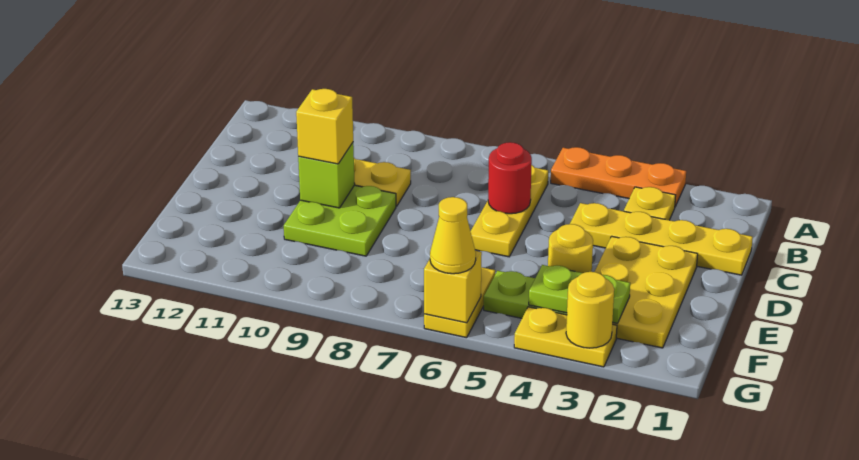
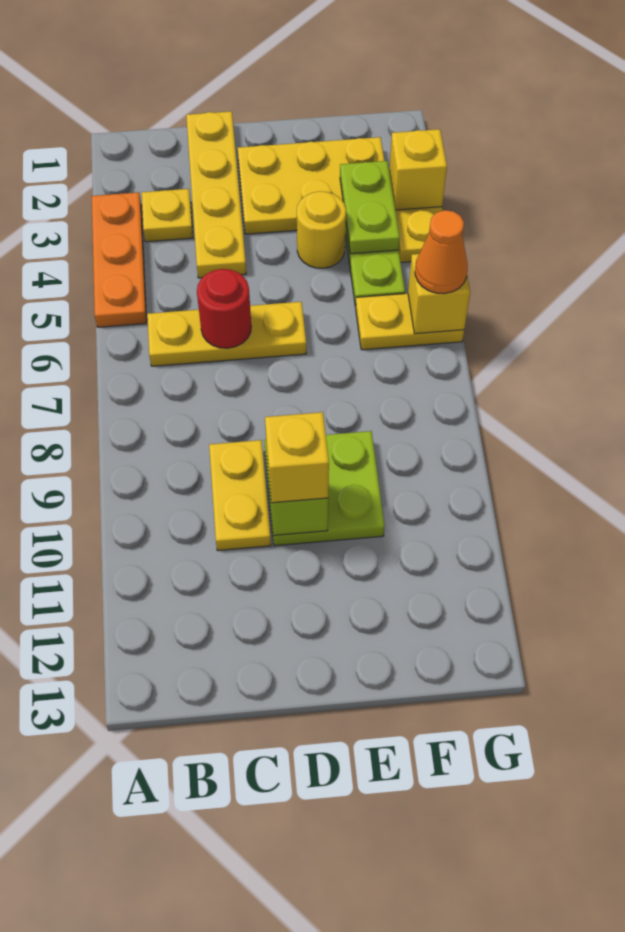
yellow 1x1 round brick [566,272,614,348] -> yellow 1x1 brick [389,129,447,210]
yellow 1x1 cone [430,197,476,274] -> orange 1x1 cone [415,210,468,294]

